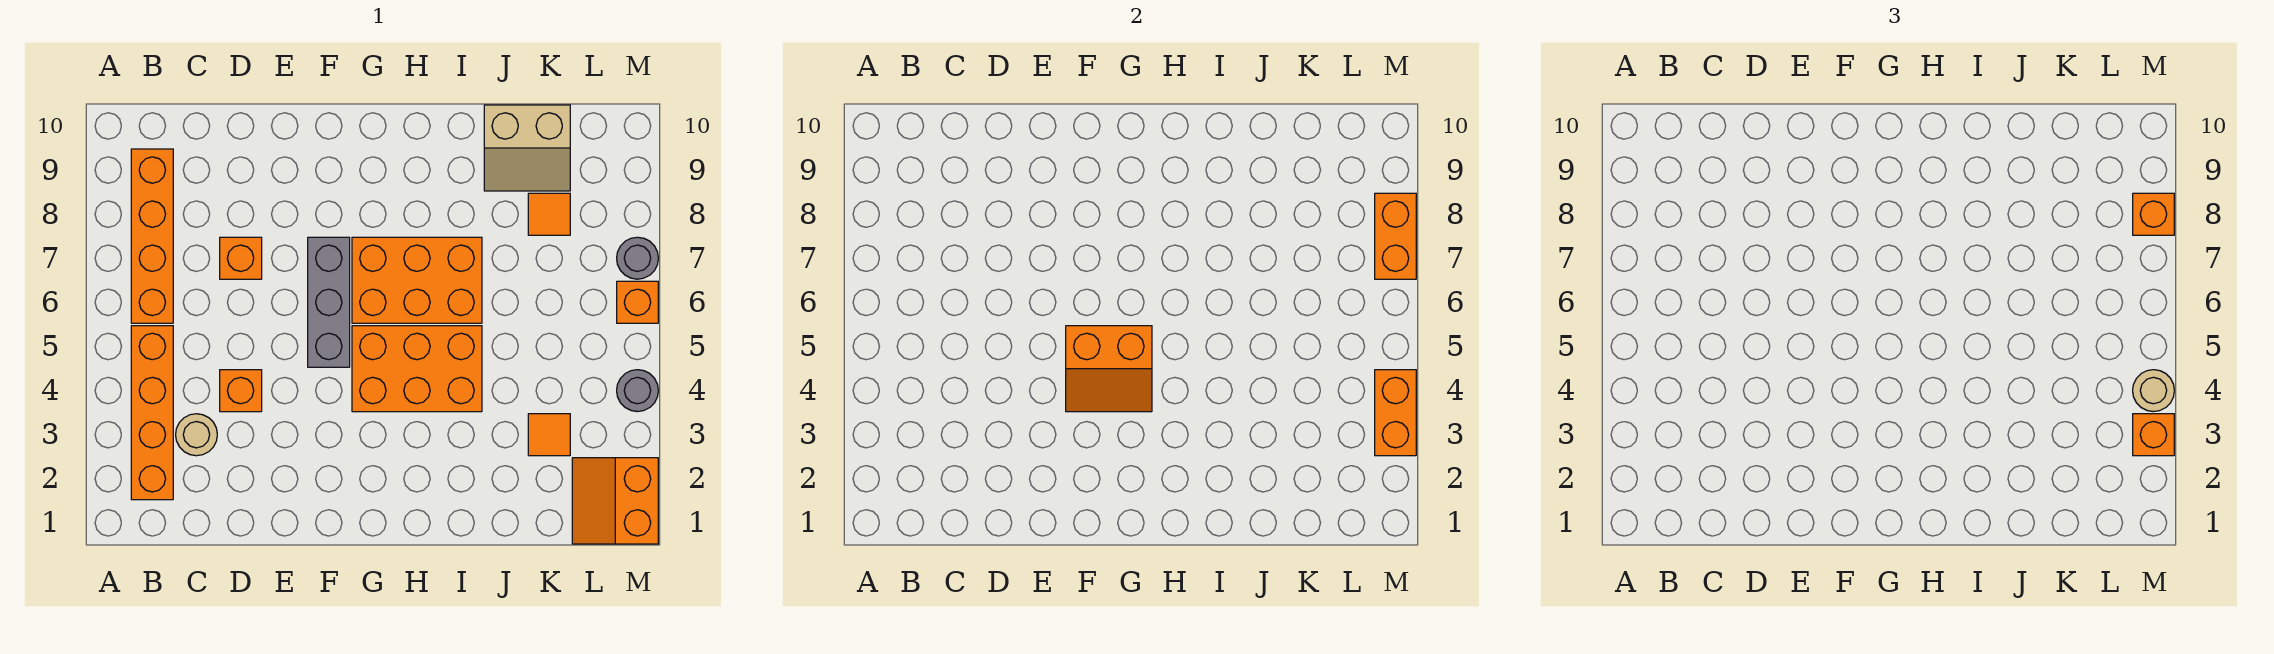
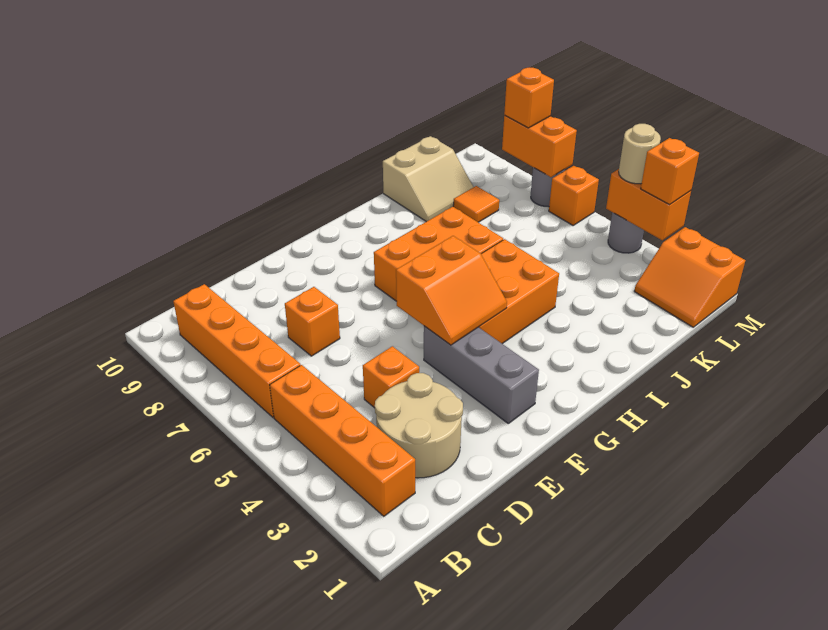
tan 1x1 round brick [176,414,217,456] -> tan 2x2 round brick [375,373,463,478]
grey 1x3 brick [308,237,350,367] -> grey 1x3 brick moved to [424,326,539,423]
orange 1x1 tile [528,414,570,456] -> none

